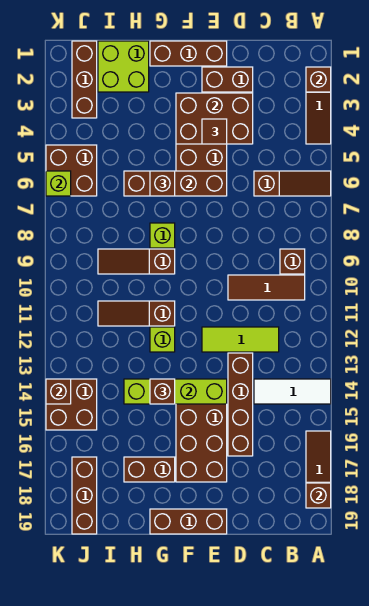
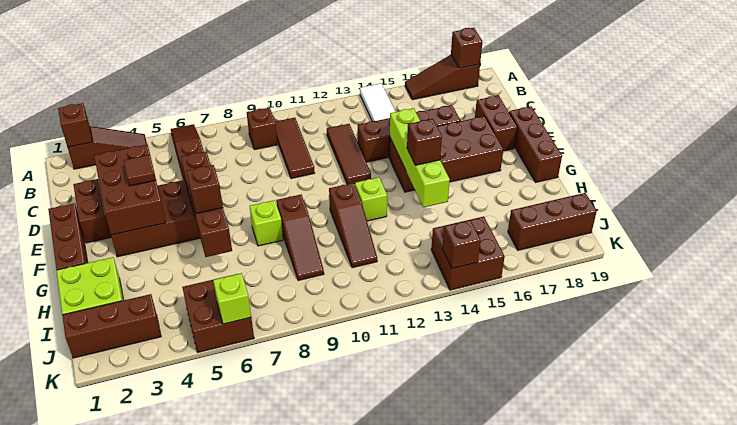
lime 1x3 tile [202,327,279,352] -> brown 1x3 tile [327,124,371,184]
brown 1x2 brick [124,457,175,482] -> brown 1x2 brick moved to [475,95,517,151]

